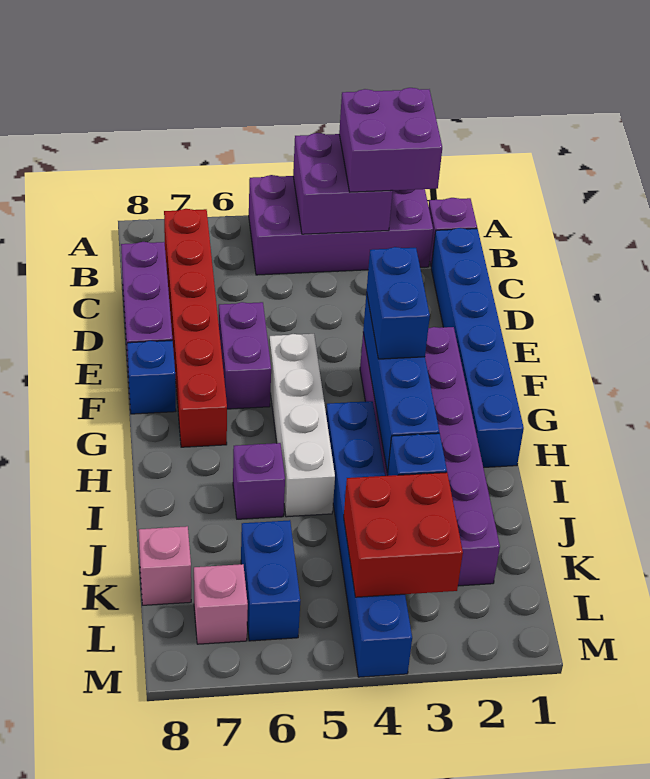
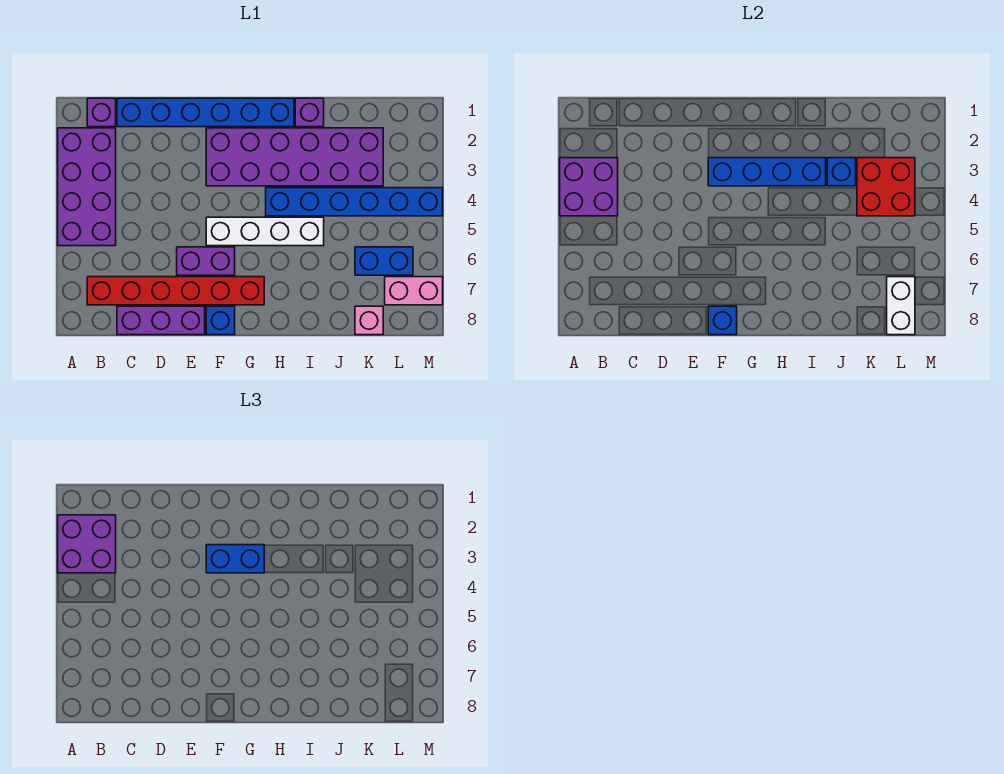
none -> blue 1x1 brick [708,306,737,335]
purple 1x1 brick [233,443,285,519] -> purple 1x1 brick moved to [295,98,324,127]
pink 1x1 brick [194,564,248,644] -> pink 1x2 brick [385,277,443,305]
none -> white 1x2 brick [887,277,915,335]

